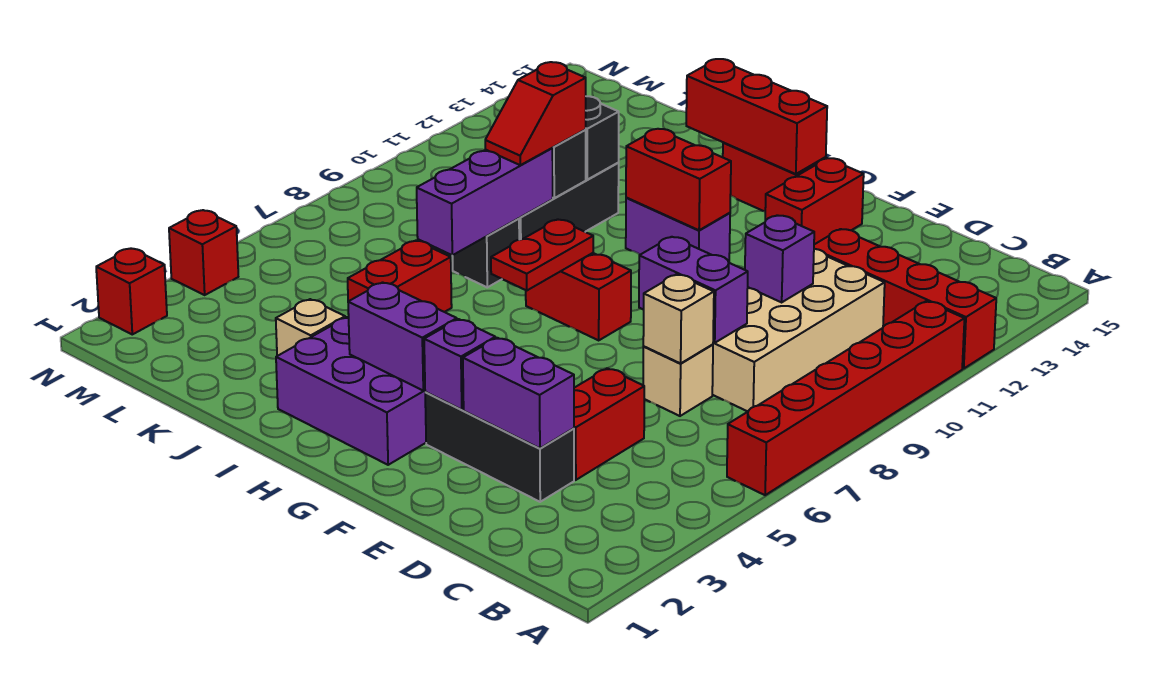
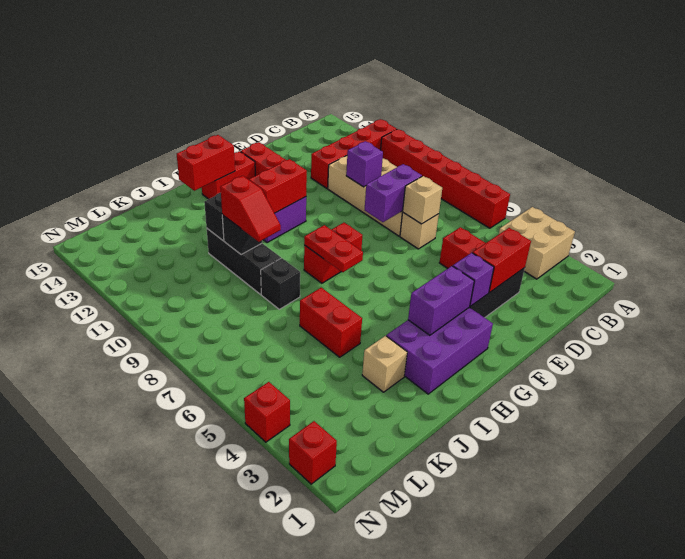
none -> tan 2x2 brick [499,207,575,279]
purple 1x2 brick [463,338,574,448] -> red 1x2 brick [473,228,531,293]
red 1x3 brick [686,59,827,174] -> red 1x2 brick [177,135,235,191]
purple 1x3 brick [417,148,553,255] -> none

